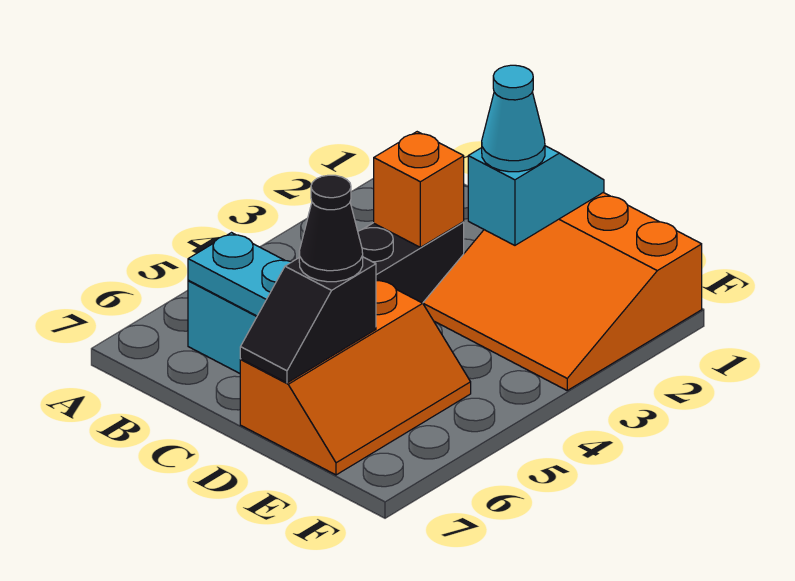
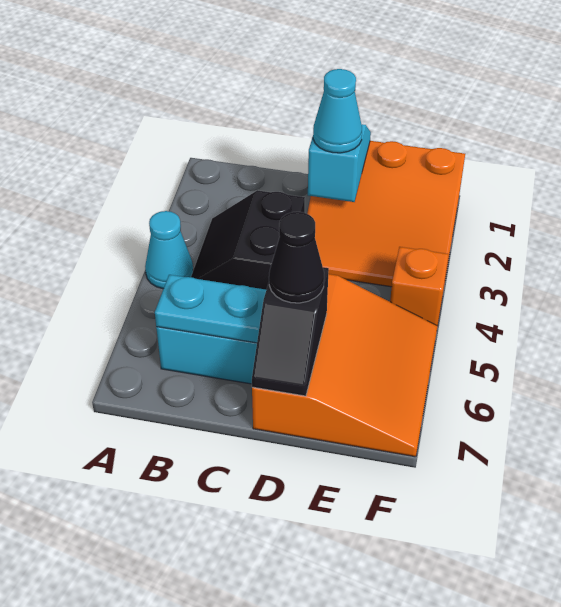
none -> cyan 1x1 cone [145,211,193,289]
orange 1x1 brick [374,132,464,247] -> orange 1x1 brick moved to [390,247,449,326]
orange 2x3 slope [240,279,471,475] -> orange 3x3 slope [252,274,437,457]

